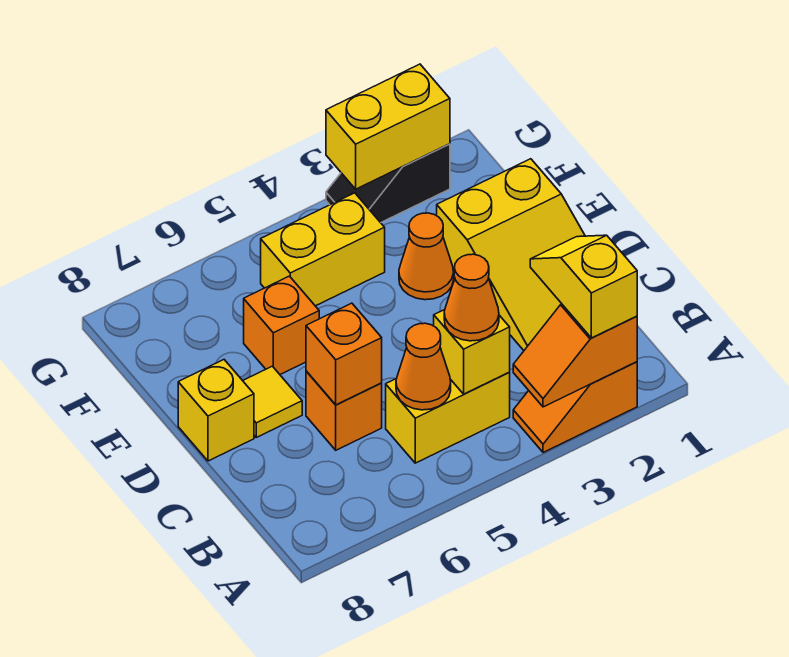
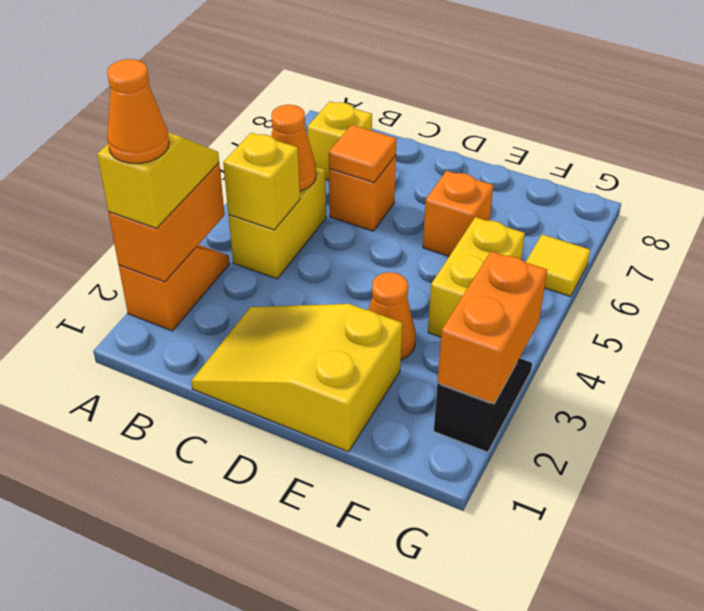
orange 1x2 slope [513,304,637,407] -> orange 1x2 brick [108,163,225,282]
yellow 1x2 slope [530,235,637,338] -> yellow 1x2 slope turned to [97,133,219,228]
orange 1x1 cone [444,254,499,341] -> orange 1x1 cone moved to [107,59,169,163]
orange 1x1 brick [306,303,382,405] -> orange 1x1 tile [329,125,397,183]
yellow 1x1 tile [243,366,302,437] -> yellow 1x1 tile moved to [526,234,590,297]
yellow 1x1 brick [178,360,254,461] -> yellow 1x1 brick moved to [307,102,372,180]
yellow 1x2 brick [326,64,450,189] -> orange 1x2 brick [438,251,547,404]

